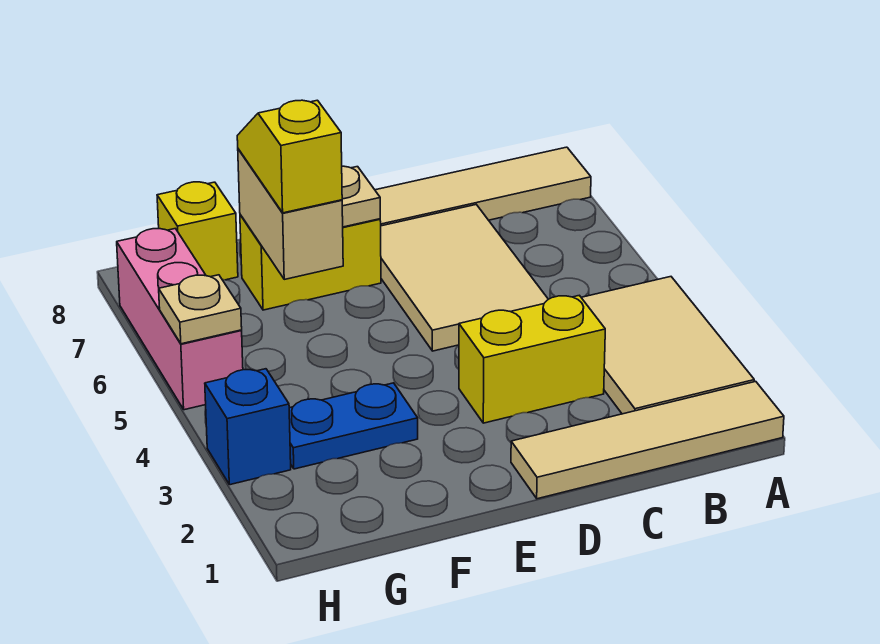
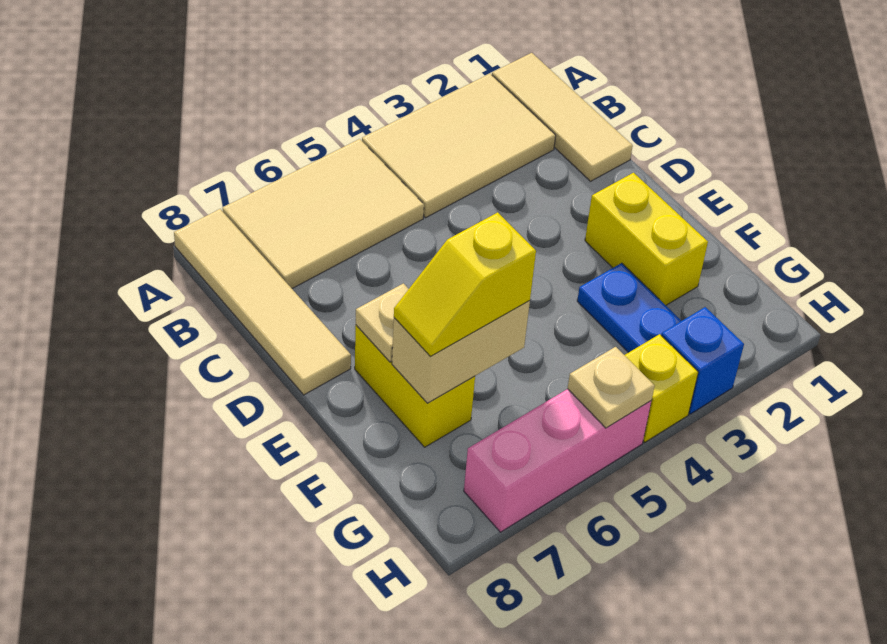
tan 1x4 tile [511,381,784,499] -> tan 1x3 tile [492,53,633,181]
yellow 1x2 brick [459,295,605,423] -> yellow 1x2 brick moved to [585,173,708,305]
tan 2x3 tile [381,205,548,351] -> tan 2x3 tile moved to [223,139,424,288]
yellow 1x1 brick [157,182,238,280] -> yellow 1x1 brick moved to [625,334,698,442]

